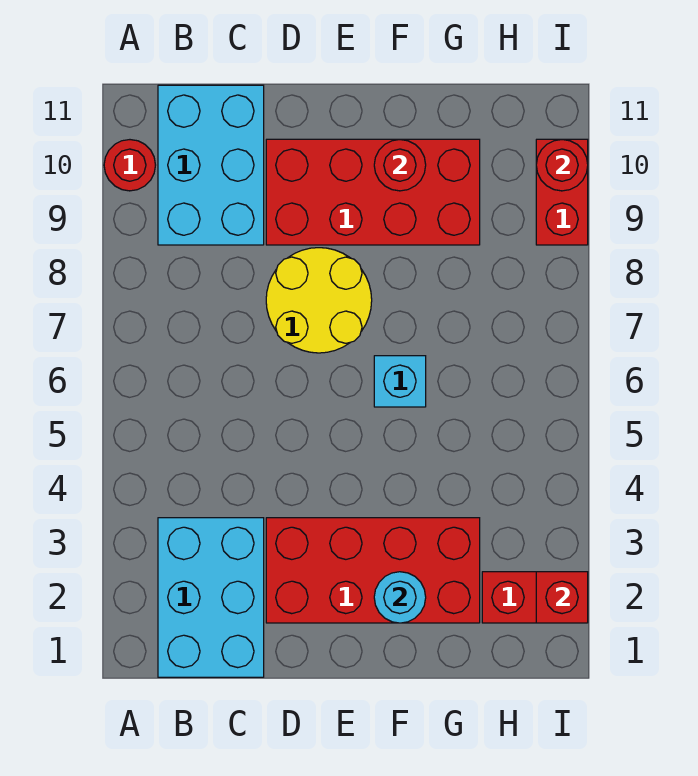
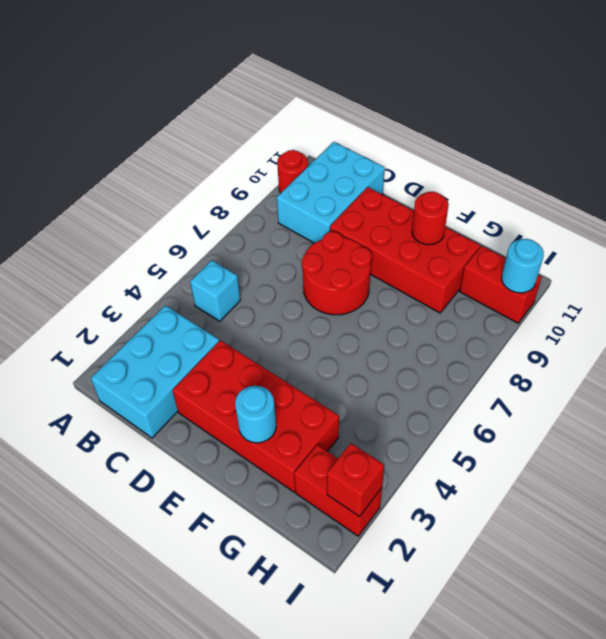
yellow 2x2 round brick [266,248,372,353] -> red 2x2 round brick [302,232,372,315]
cyan 1x1 brick [374,356,426,407] -> cyan 1x1 brick moved to [190,260,240,321]
red 1x2 brick [536,139,588,245] -> red 1x2 brick turned to [460,246,542,323]
red 1x1 round brick [536,140,588,191] -> cyan 1x1 round brick [502,239,544,293]

